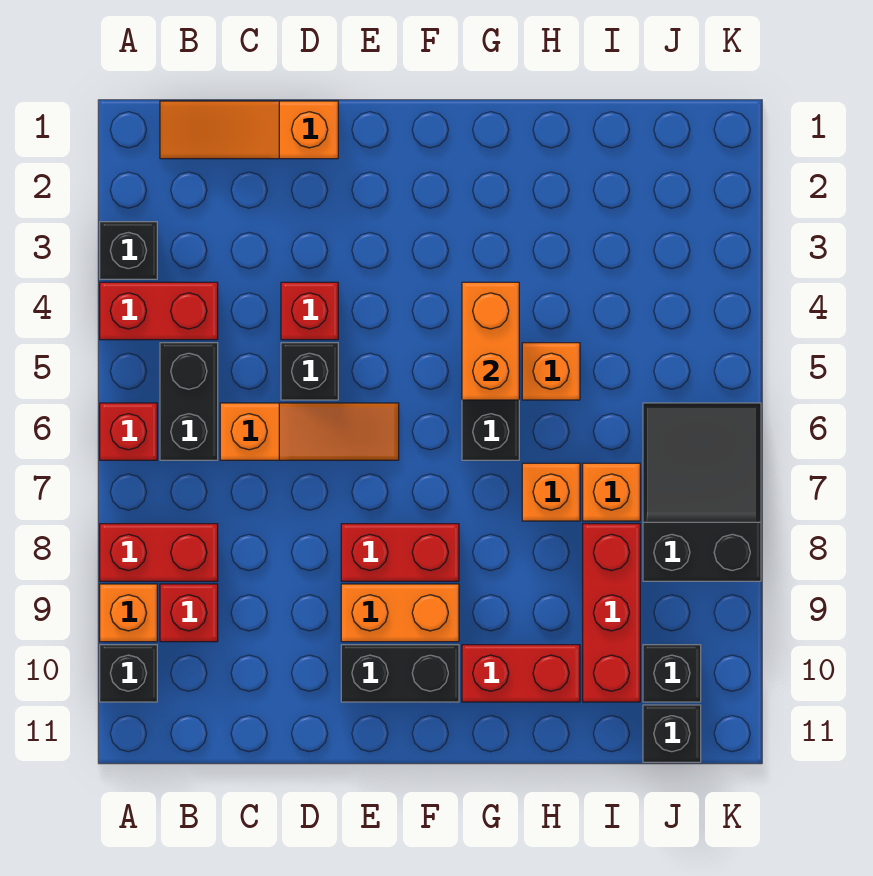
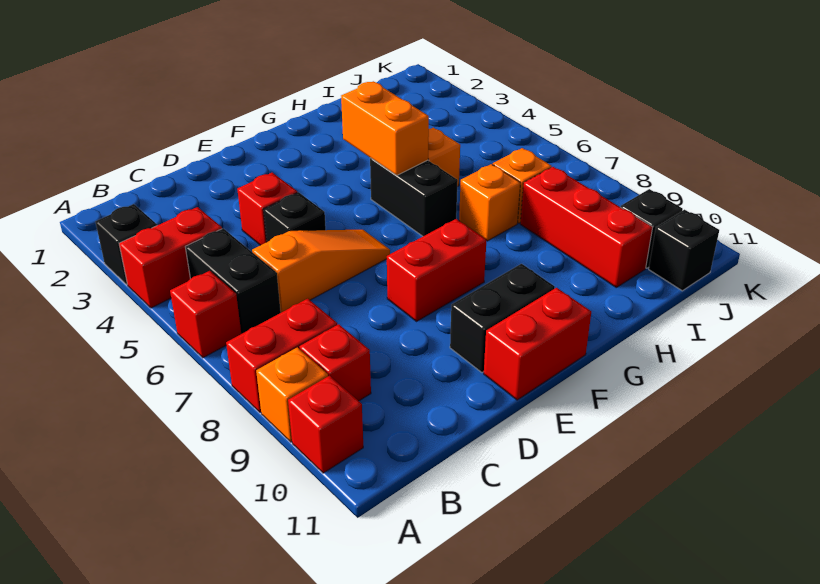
black 1x1 brick [100,645,157,702] -> red 1x1 brick [288,376,363,473]
orange 1x3 slope [160,101,338,159] -> none
orange 1x2 brick [341,584,459,642] -> none
red 1x2 brick [462,645,580,702] -> red 1x2 brick moved to [484,288,591,400]
black 2x3 slope [643,403,761,581] -> none

